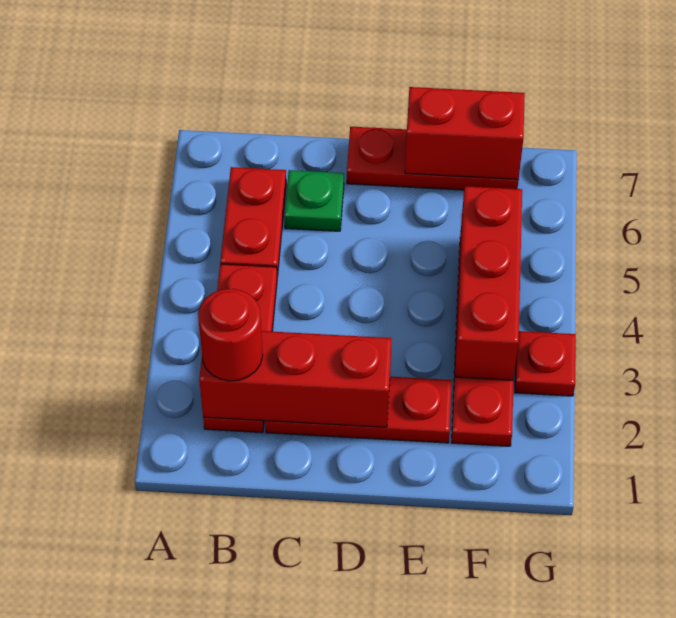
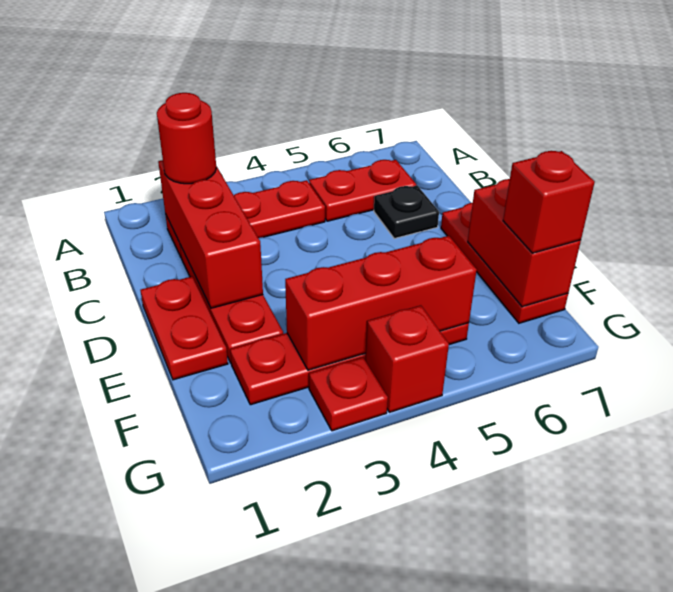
green 1x1 plate [284,170,344,231] -> black 1x1 plate [374,186,439,239]
none -> red 1x2 plate [140,277,228,380]
none -> red 1x1 brick [503,151,595,253]
none -> red 1x1 brick [365,305,449,412]

